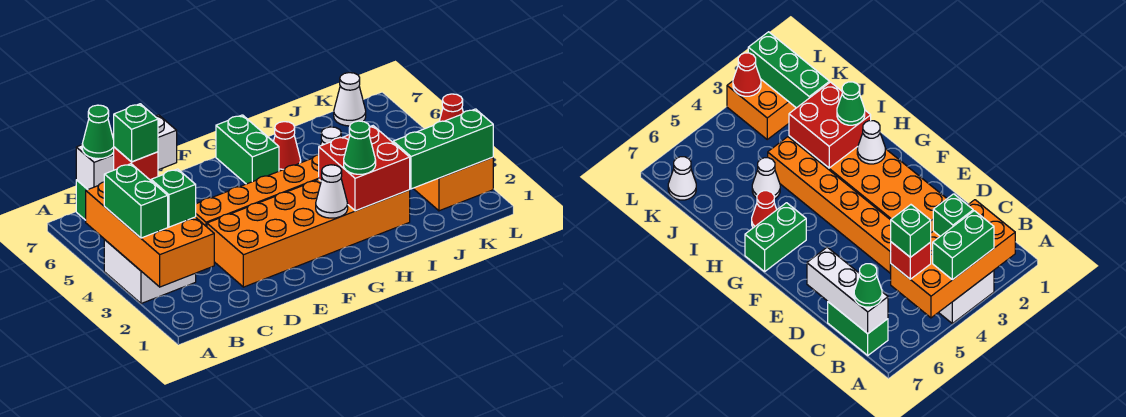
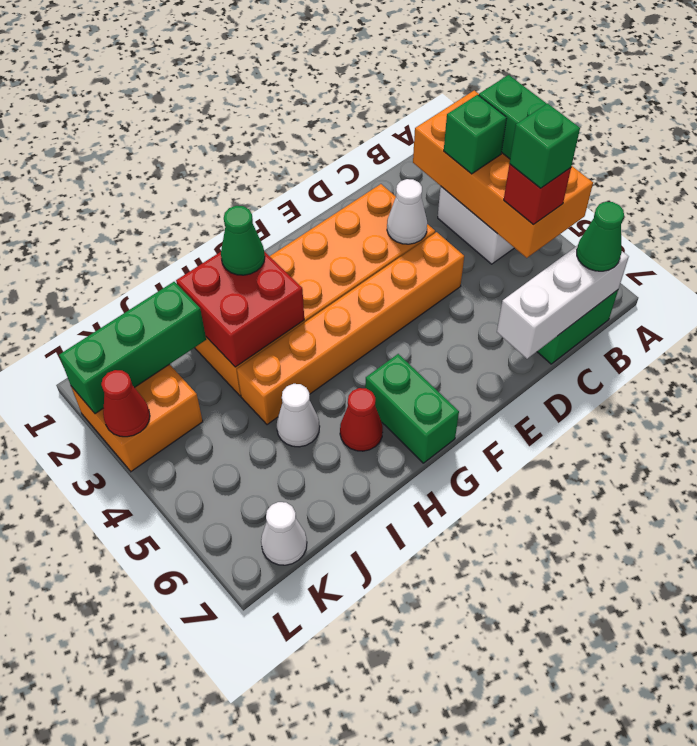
white 1x1 cone [316,165,348,218] -> white 1x1 cone moved to [387,179,427,244]

